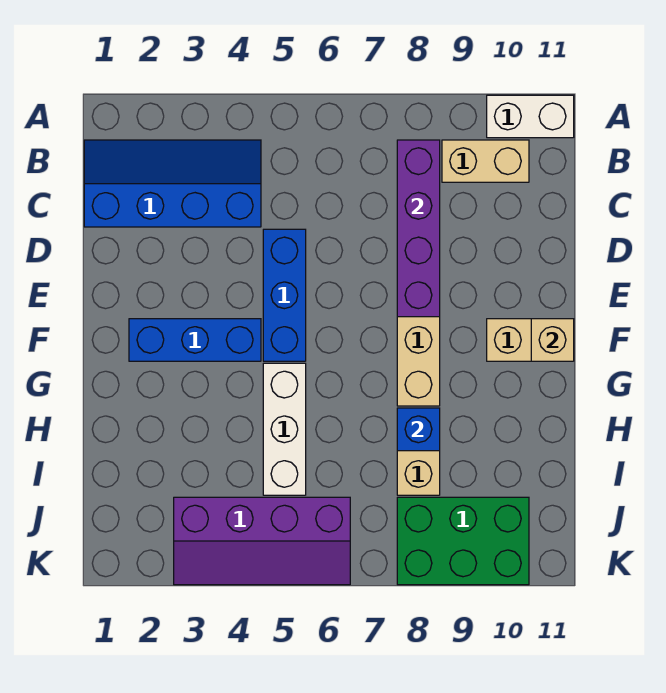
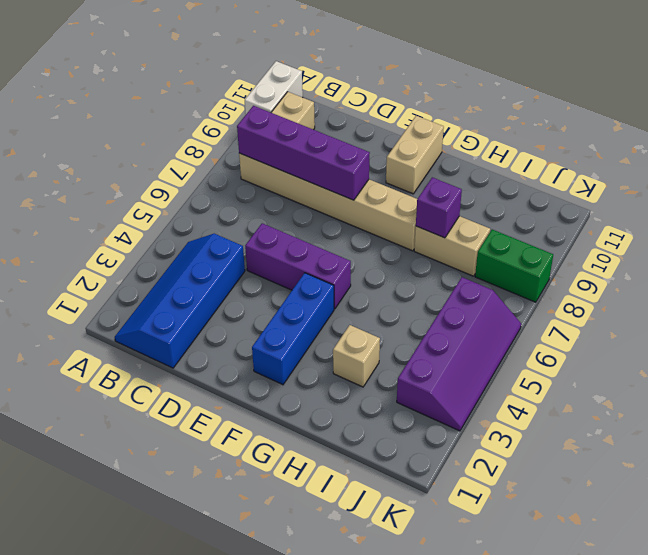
blue 1x3 brick [263,229,306,361] -> purple 1x3 brick [245,223,351,309]
tan 1x1 brick [531,319,574,361] -> tan 1x1 brick moved to [333,325,380,387]
white 1x3 brick [263,363,306,495] -> none
blue 1x1 brick [397,408,440,451] -> purple 1x1 brick [416,177,462,238]
green 2x3 brick [397,497,529,585] -> green 1x2 brick [475,230,553,302]

